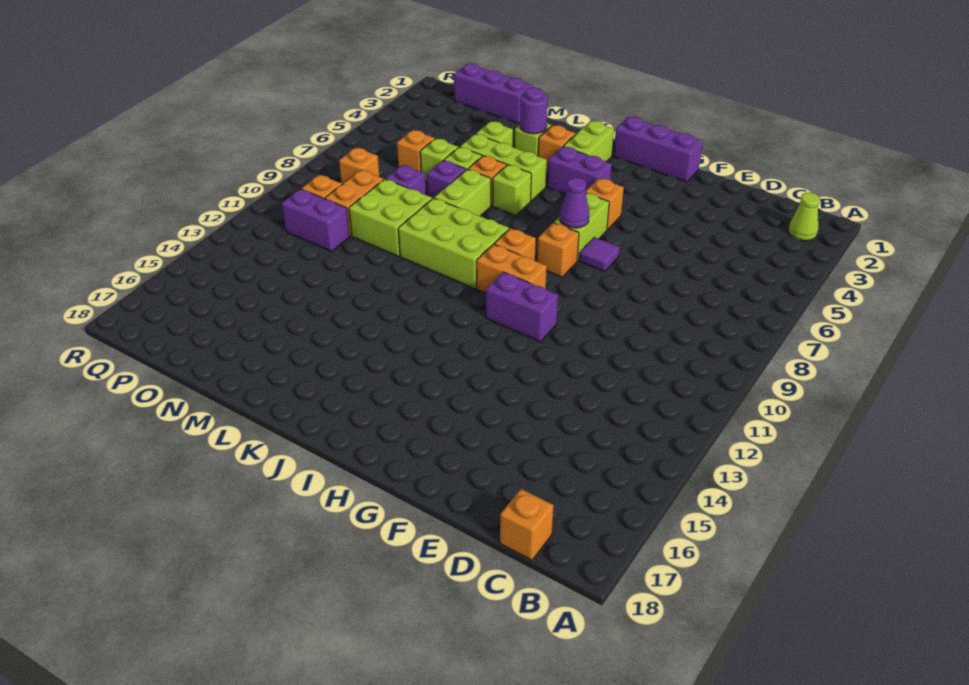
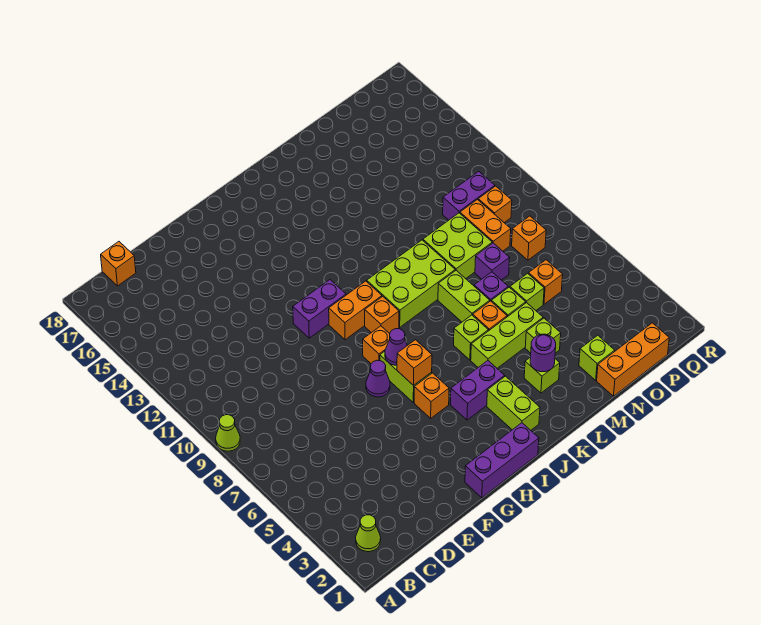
none -> lime 1x1 cone [216,415,240,451]
purple 1x1 tile [579,237,620,272] -> purple 1x1 cone [366,360,390,397]
orange 1x1 brick [538,125,576,169] -> orange 1x1 brick moved to [397,340,432,386]
purple 1x3 brick [454,63,533,124] -> orange 1x3 brick [597,323,669,396]
none -> lime 1x1 brick [579,335,615,380]

